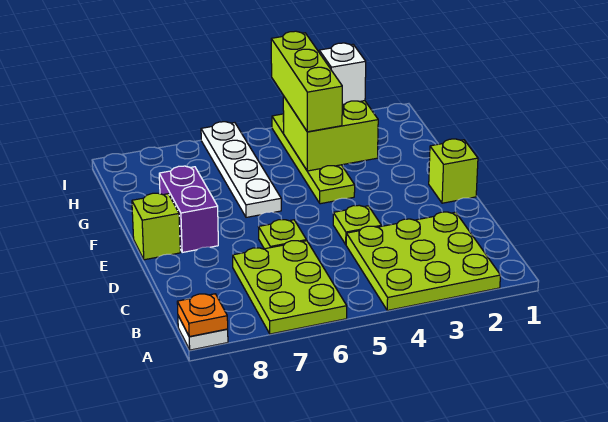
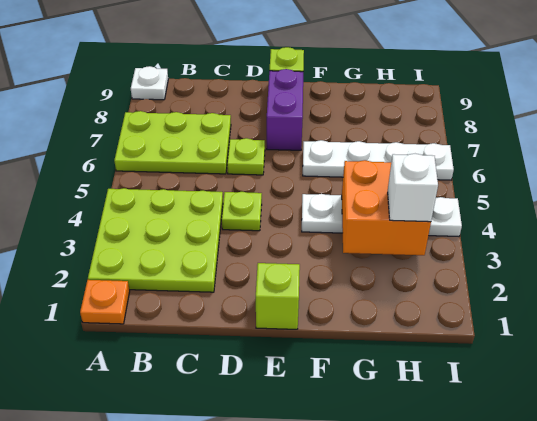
orange 1x1 plate [177,294,228,337] -> orange 1x1 plate moved to [80,280,130,324]
purple 1x2 brick [159,166,218,252] -> purple 1x2 brick turned to [267,69,303,150]
lime 1x4 plate [272,114,355,204] -> white 1x4 plate [302,194,462,236]
lime 2x2 brick [283,96,378,171] -> orange 2x2 brick [342,160,431,255]
lime 1x3 brick [271,31,342,132] -> none

